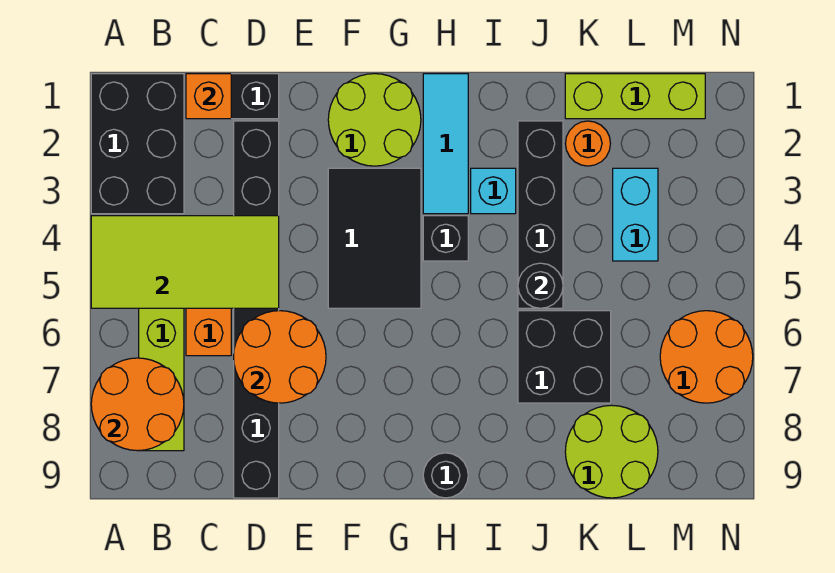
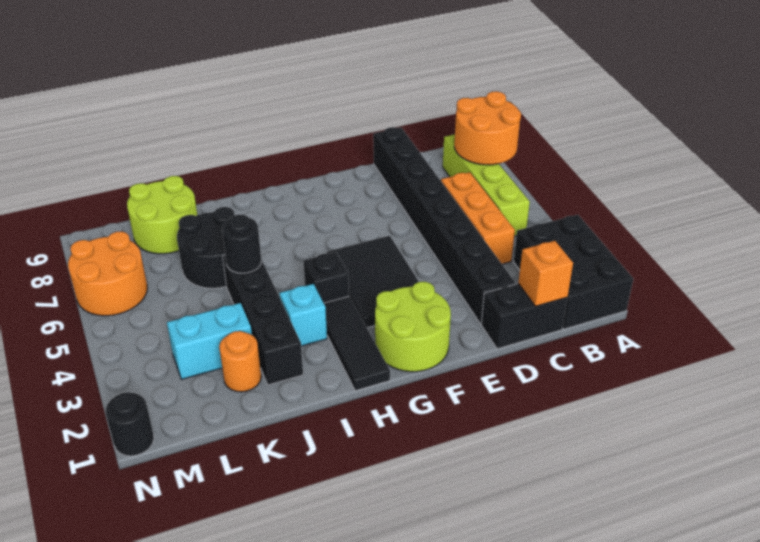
lime 2x4 tile [91,216,279,308] -> none
orange 2x2 round brick [234,311,326,403] -> none
cyan 1x3 tile [423,74,468,214] -> black 1x3 tile [324,296,390,391]
black 1x1 round brick [423,453,468,498] -> black 1x1 round brick moved to [106,392,154,456]
black 2x2 brick [518,311,611,403] -> black 2x2 round brick [177,207,235,288]
lime 1x3 brick [565,74,705,119] -> none
cyan 1x2 brick [613,168,658,261] -> cyan 1x2 brick turned to [167,303,252,379]

